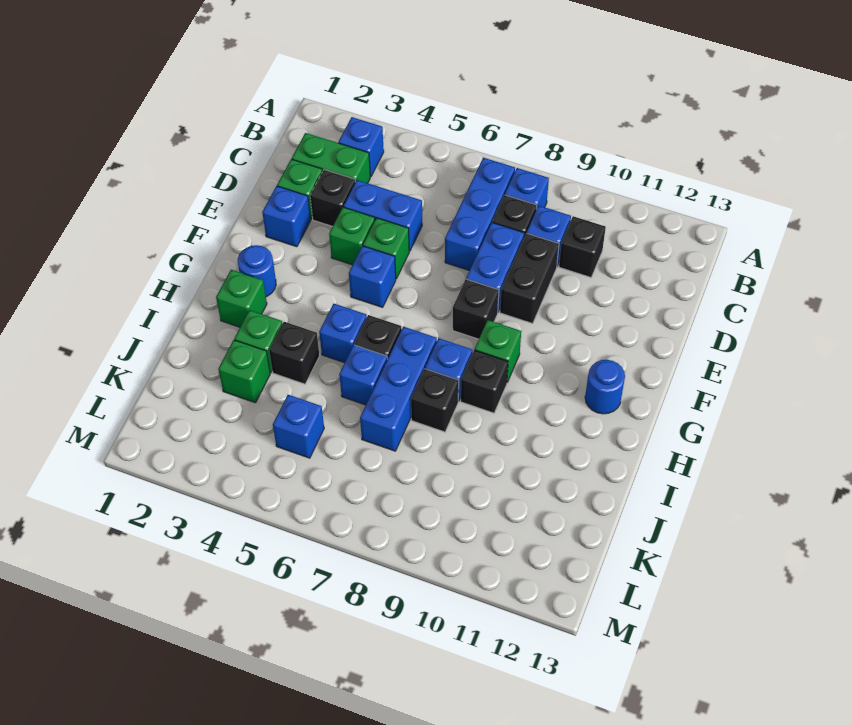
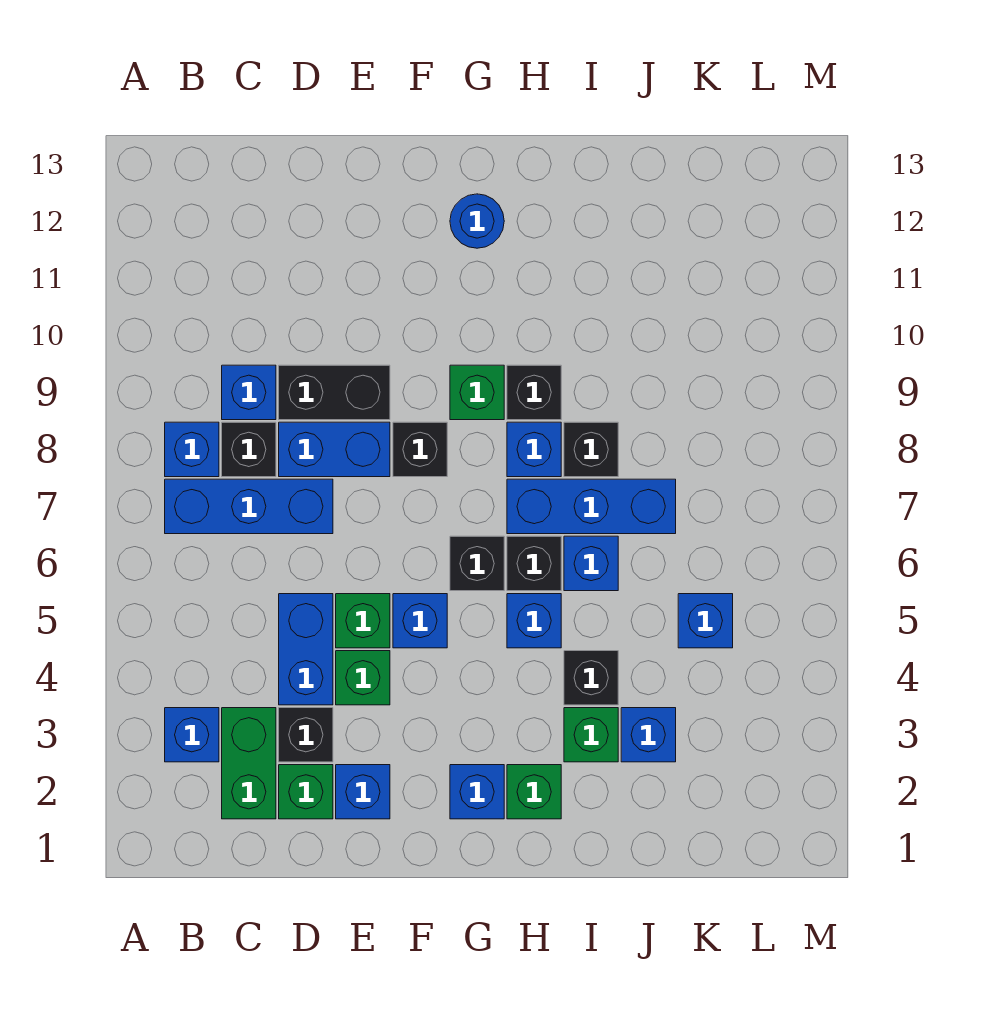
black 1x1 brick [559,216,606,277] -> black 1x1 brick moved to [450,536,504,591]
blue 1x1 round brick [238,245,276,297] -> blue 1x1 brick [450,765,504,819]
green 1x1 brick [218,340,270,403] -> blue 1x1 brick [621,708,676,762]

